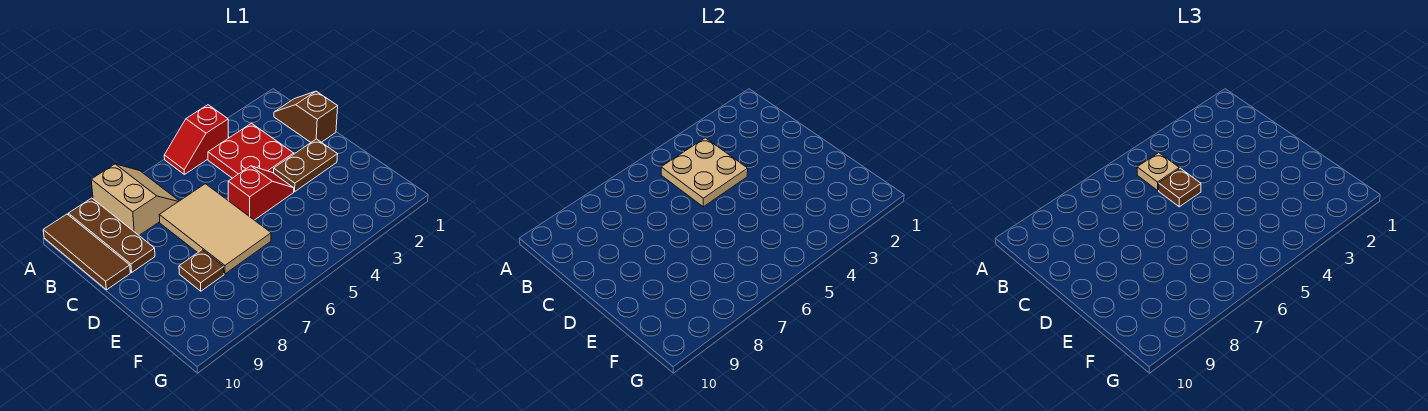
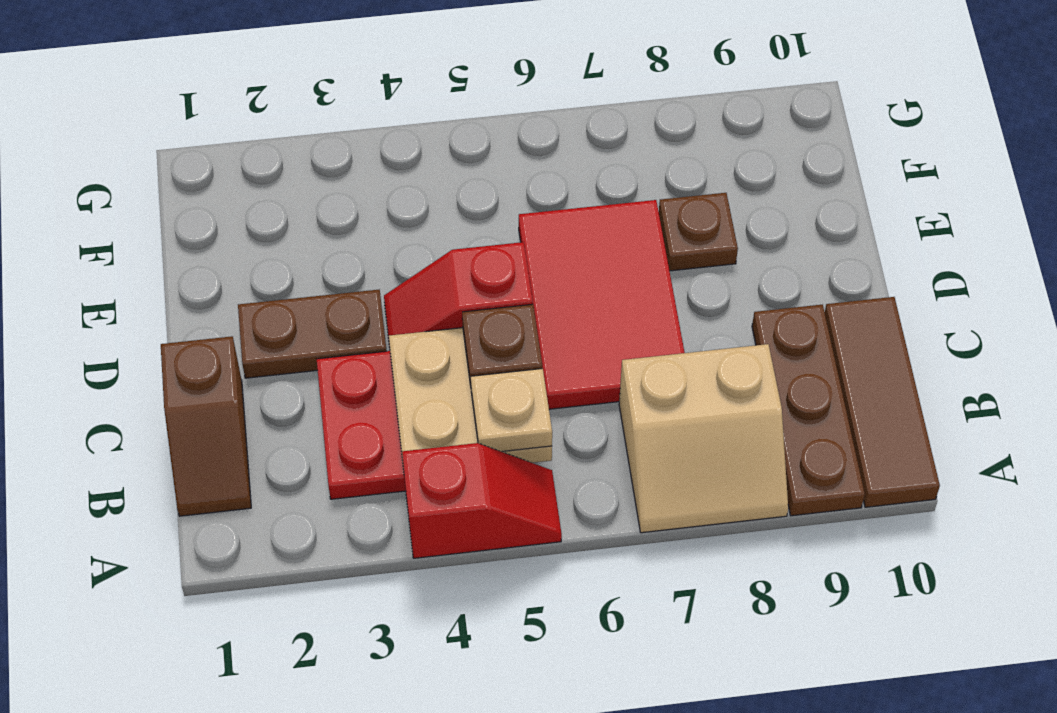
tan 2x2 slope [91,164,179,235] -> tan 2x2 slope turned to [619,344,788,533]
tan 2x3 tile [159,184,271,274] -> red 2x3 tile [519,200,685,409]

